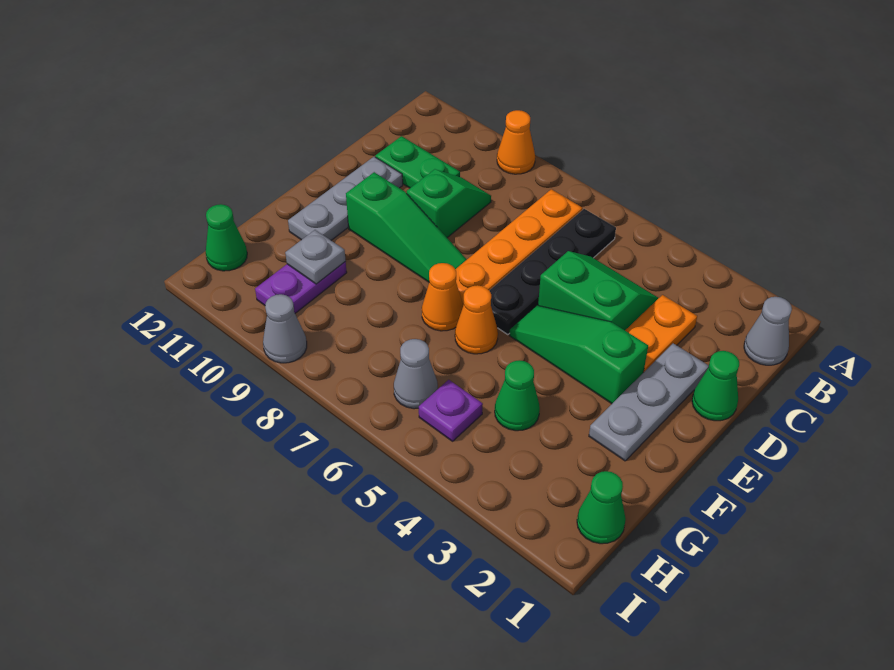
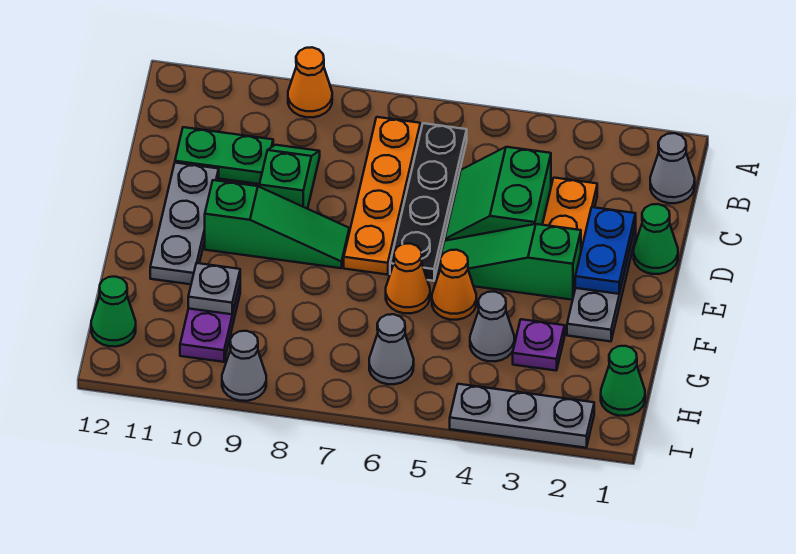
green 2x2 slope [538,251,658,330] -> green 2x2 slope turned to [445,147,551,241]
none -> blue 1x2 plate [575,207,636,294]
orange 1x1 cone [422,263,463,331] -> orange 1x1 cone moved to [432,250,476,320]
green 1x1 cone [495,360,540,431] -> grey 1x1 cone [470,292,514,361]
purple 1x1 plate [419,380,483,441] -> purple 1x1 plate moved to [513,319,565,371]
none -> grey 1x3 plate [450,384,594,448]

